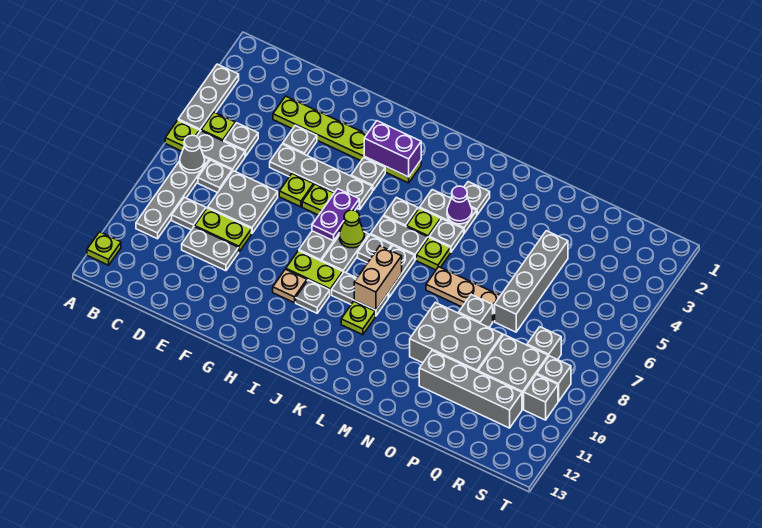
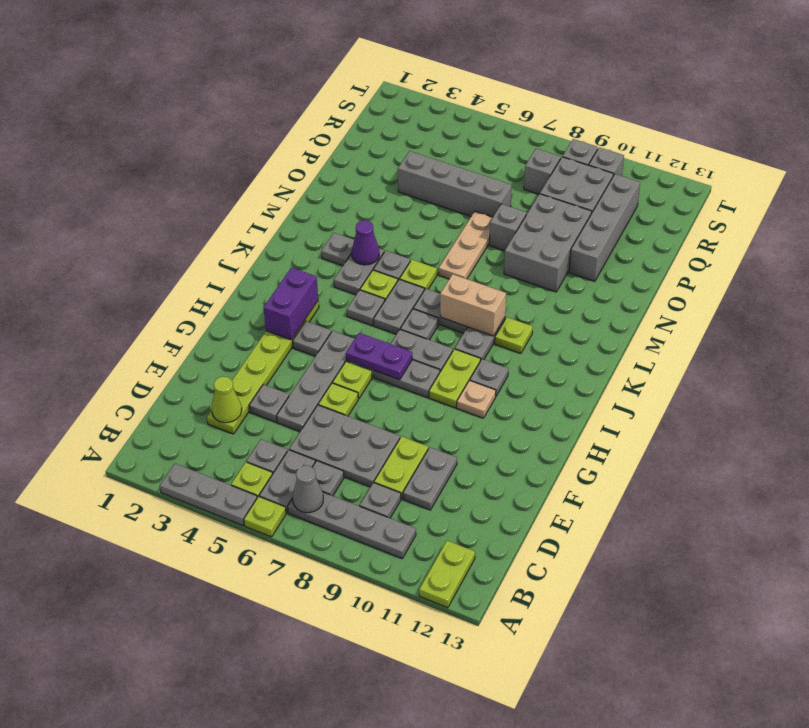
lime 1x1 plate [87,232,121,265] -> lime 1x2 plate [419,541,475,608]
grey 2x2 plate [208,171,278,233] -> grey 2x3 plate [289,405,400,487]
lime 1x1 cone [339,210,364,248] -> lime 1x1 cone moved to [212,377,242,423]

